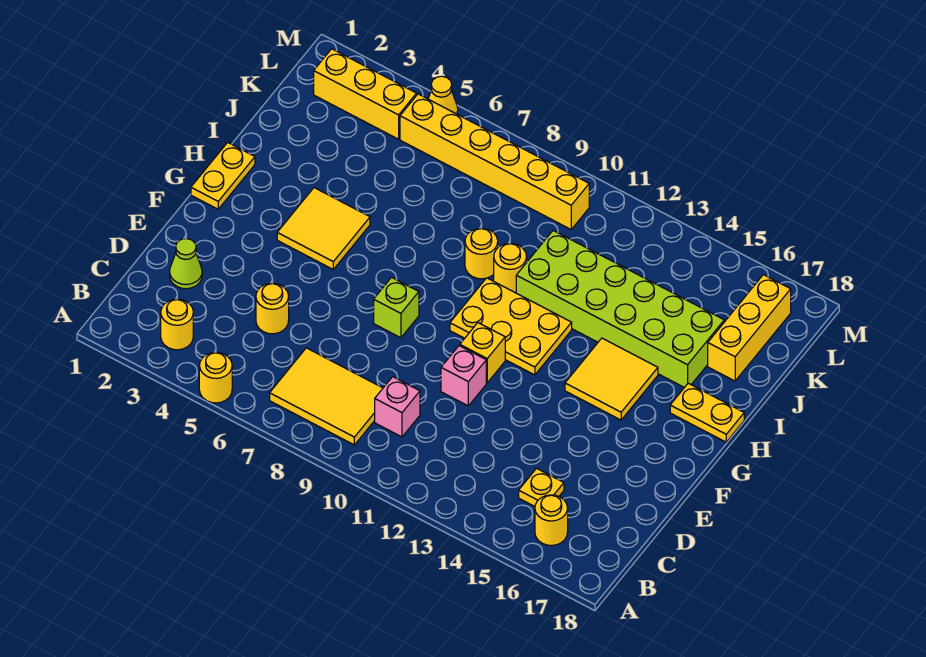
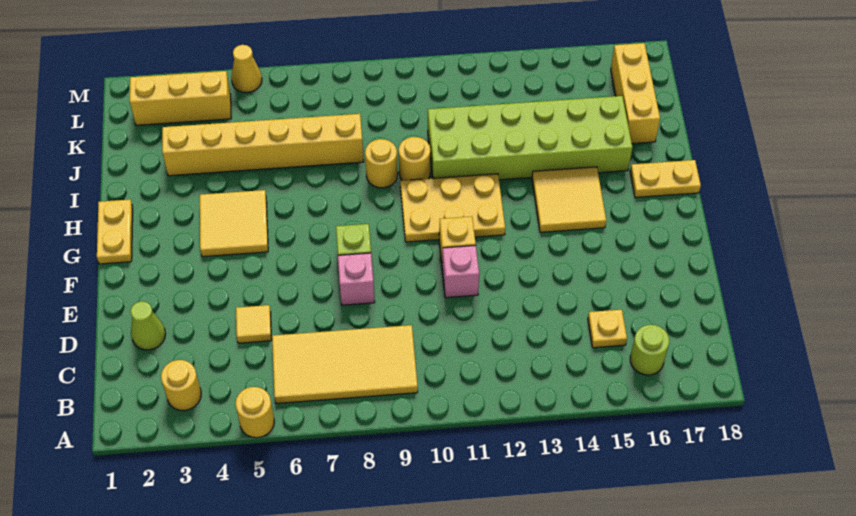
yellow 2x3 tile [270,348,383,445] -> yellow 2x4 tile [272,325,418,404]
yellow 1x1 round brick [535,495,568,546] -> lime 1x1 round brick [630,325,669,375]
pink 1x1 brick [375,377,420,437] -> pink 1x1 brick moved to [338,253,375,305]
yellow 1x1 round brick [256,283,289,334] -> yellow 1x1 tile [236,305,272,343]
yellow 1x6 brick [400,94,589,229] -> yellow 1x6 brick moved to [162,114,364,176]

